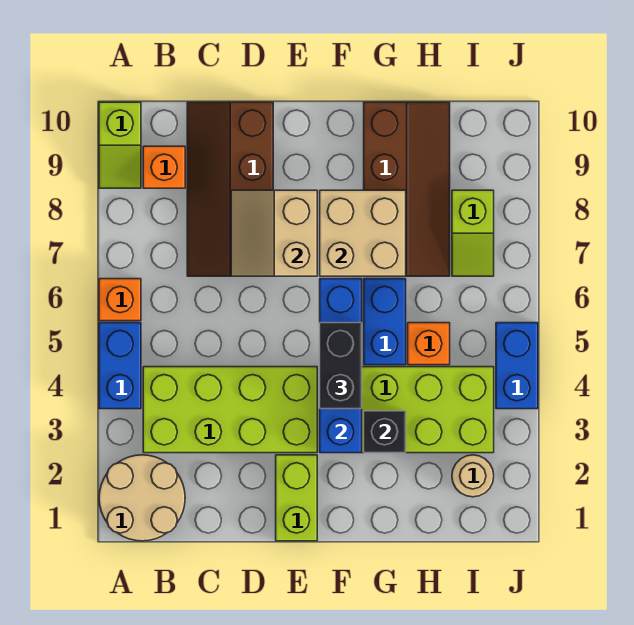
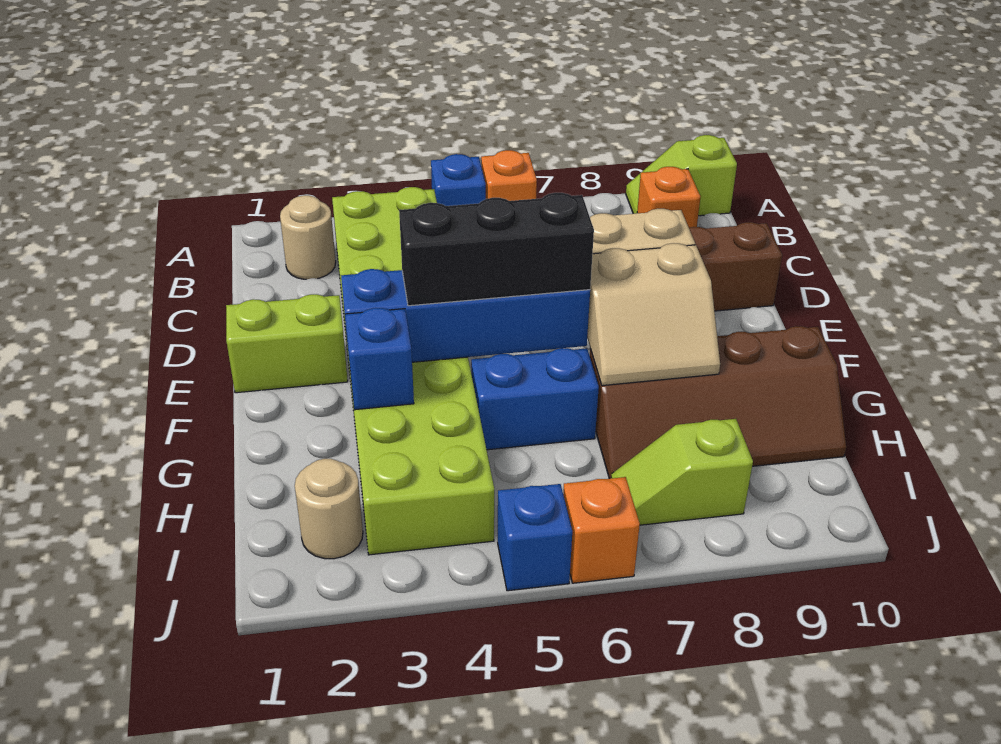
tan 2x2 round brick [99,455,185,541] -> tan 1x1 round brick [280,195,336,279]
blue 1x2 brick [99,323,141,409] -> blue 1x1 brick [431,154,486,206]
black 1x2 brick [320,323,362,409] -> black 1x3 brick [399,193,594,306]
tan 2x2 brick [320,190,406,276] -> tan 2x2 slope [587,243,720,386]
black 1x1 brick [364,411,406,453] -> blue 1x1 brick [345,308,414,410]
orange 1x1 brick [408,323,450,365] -> orange 1x1 brick moved to [563,477,640,583]
blue 1x2 brick [496,323,538,409] -> blue 1x1 brick [498,484,572,591]

